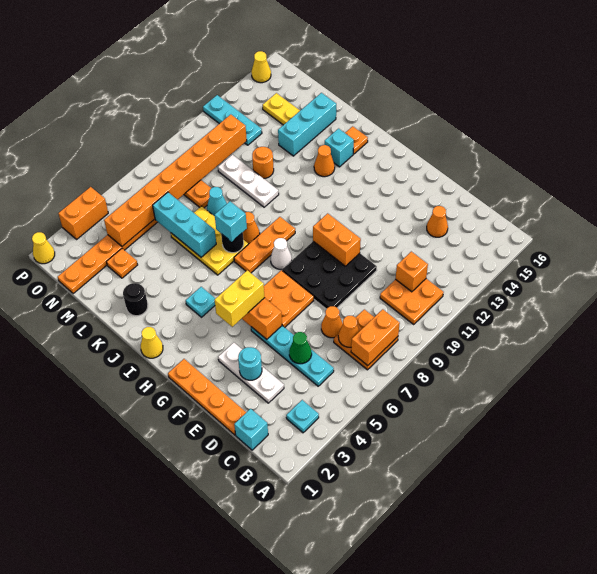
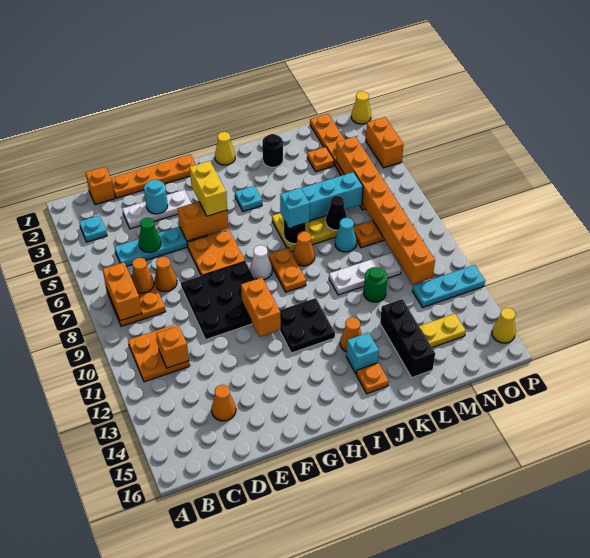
cyan 1x1 brick [234,409,268,450] -> orange 1x1 brick [86,167,115,205]
orange 1x2 brick [313,213,361,266] -> orange 1x2 brick turned to [241,278,281,337]
none -> black 2x2 plate [280,298,335,353]
orange 1x3 plate [234,217,295,273] -> orange 1x2 plate [268,248,306,292]
none -> black 1x1 cone [326,196,347,230]
orange 1x1 round brick [252,147,274,179] -> green 1x1 round brick [364,267,388,302]
cyan 1x3 brick [278,93,336,156] -> black 1x3 brick [380,299,435,377]

